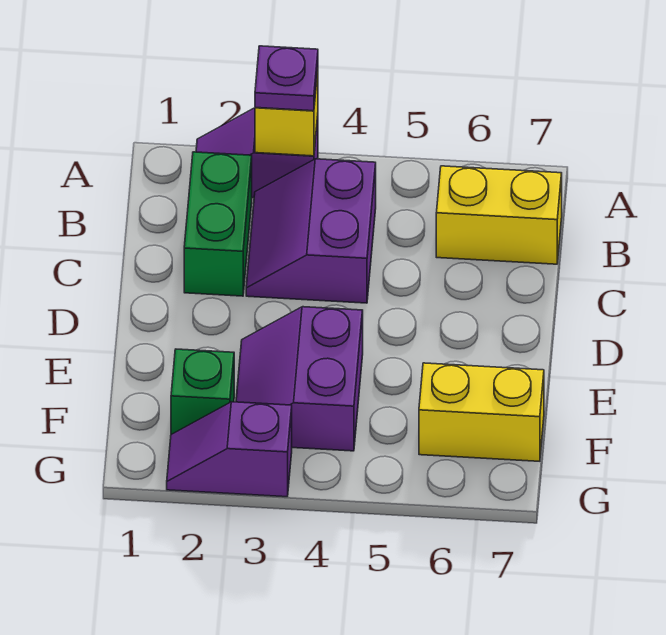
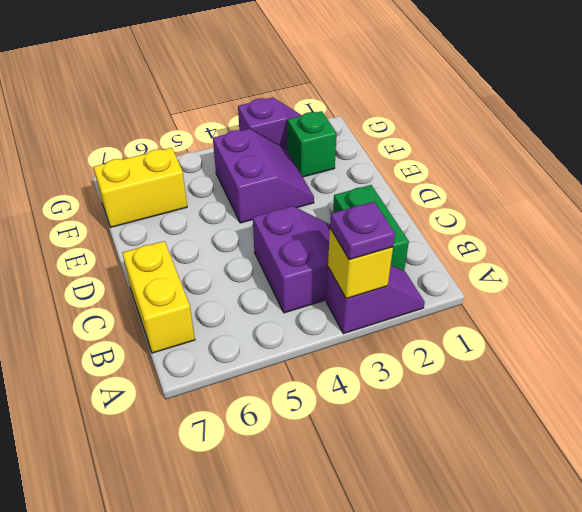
yellow 1x2 brick [436,166,562,264] -> yellow 1x2 brick turned to [122,241,195,353]

